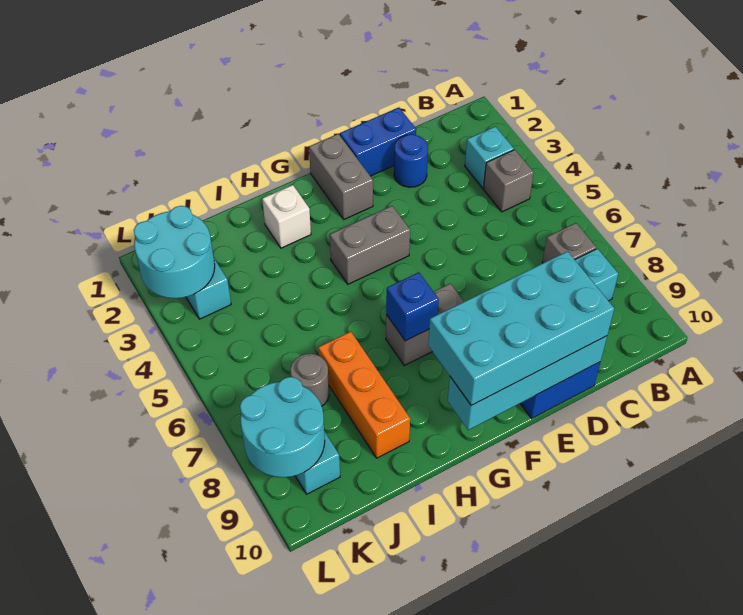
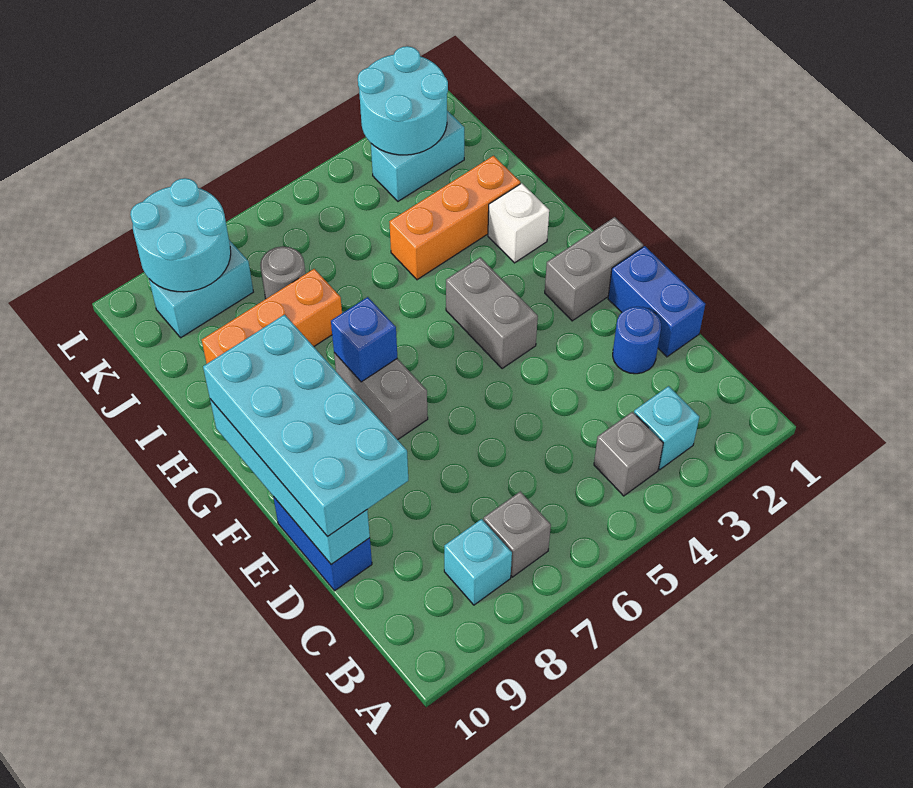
none -> orange 1x3 brick [389,156,520,280]

